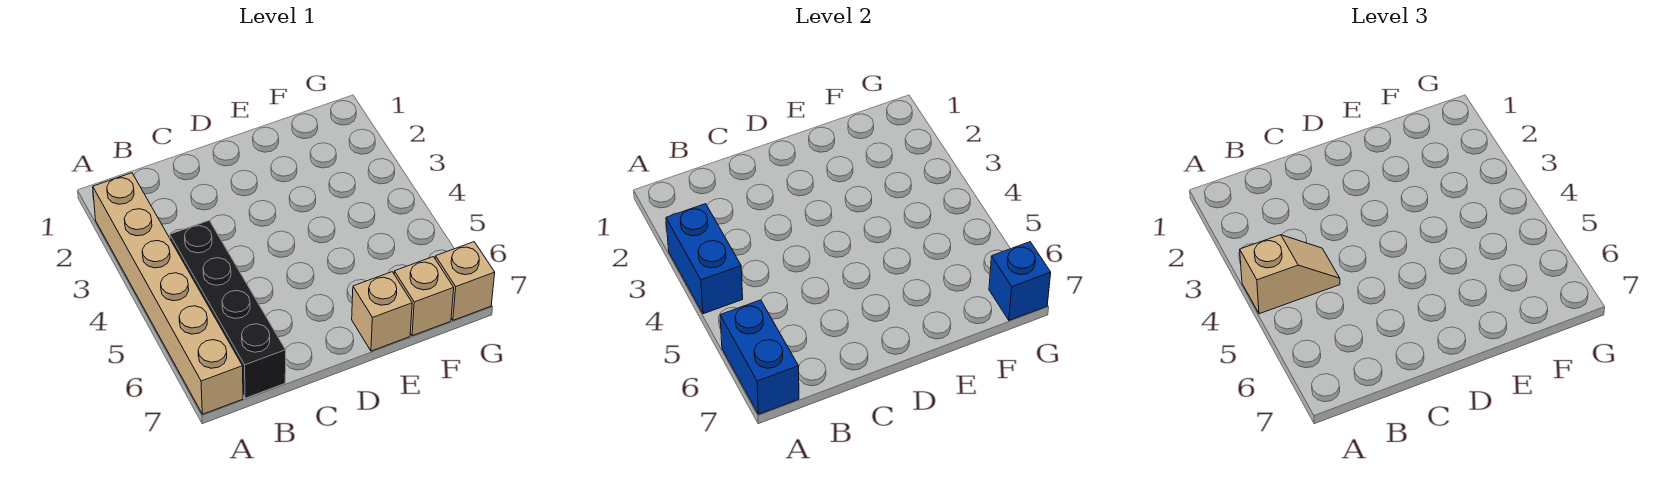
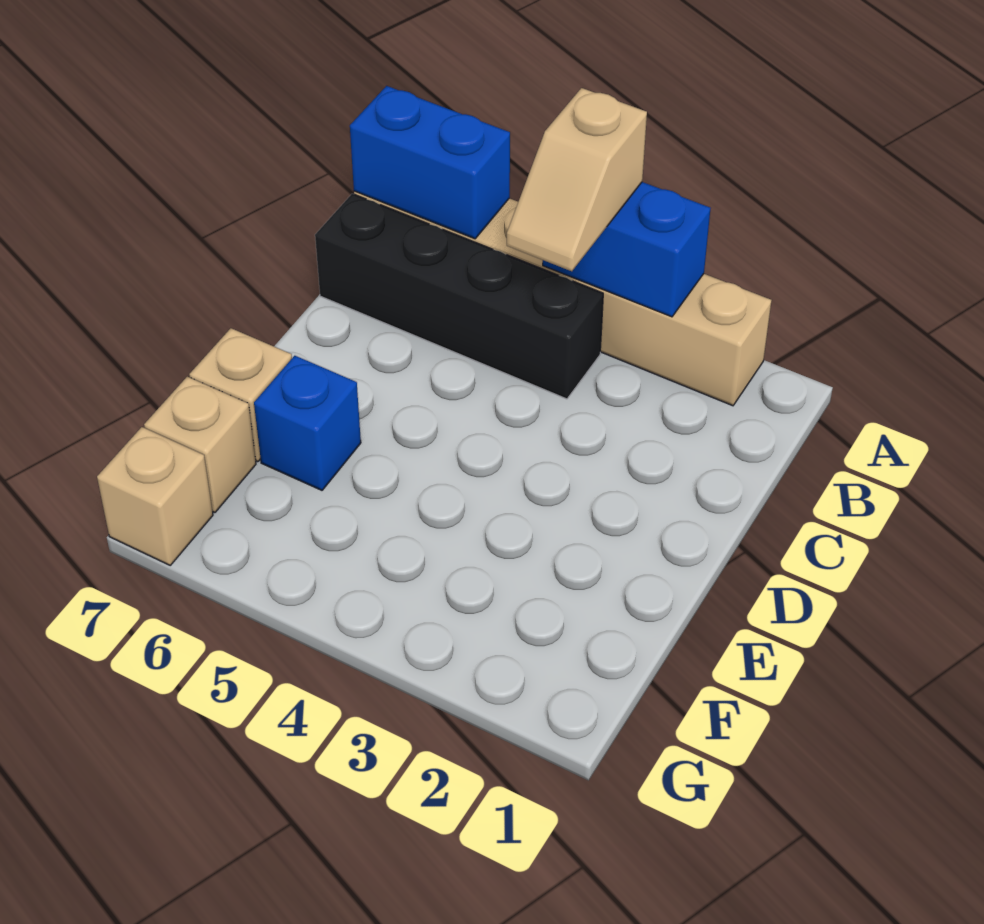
blue 1x1 brick [989,242,1051,320] -> blue 1x1 brick moved to [254,356,361,490]

